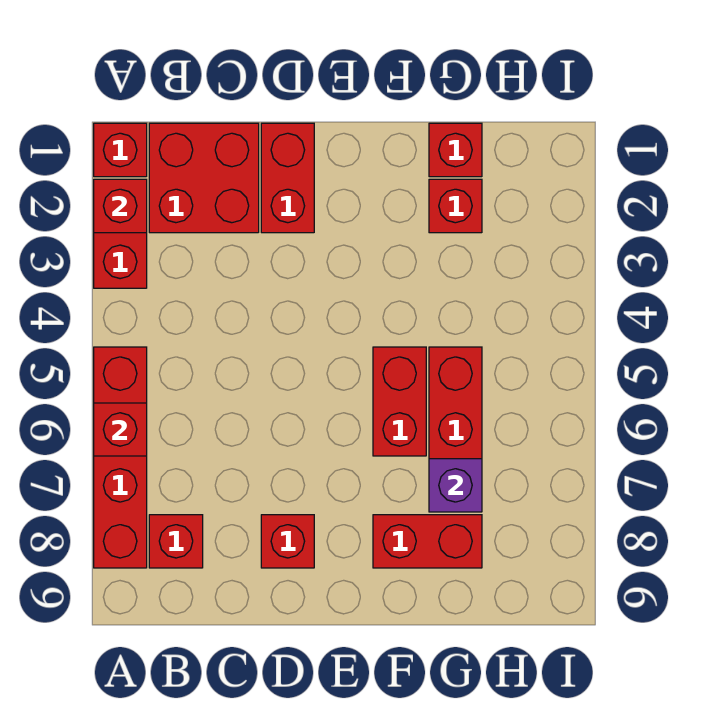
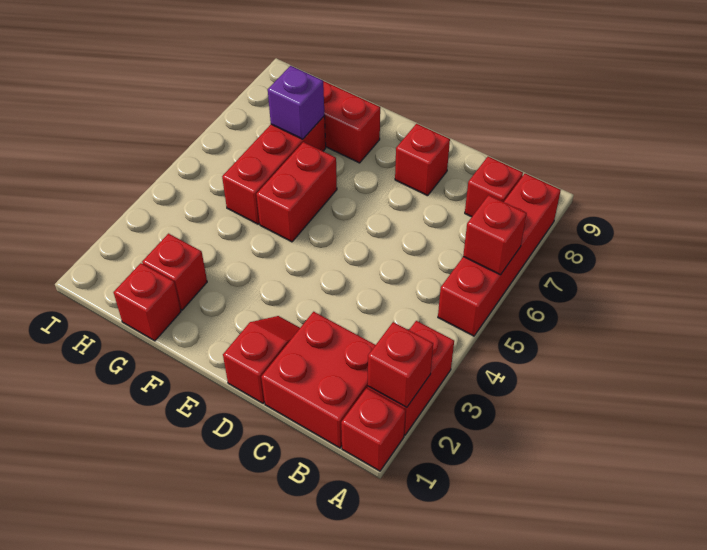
red 1x2 brick [261,123,314,233] -> red 1x2 slope [223,316,300,403]

